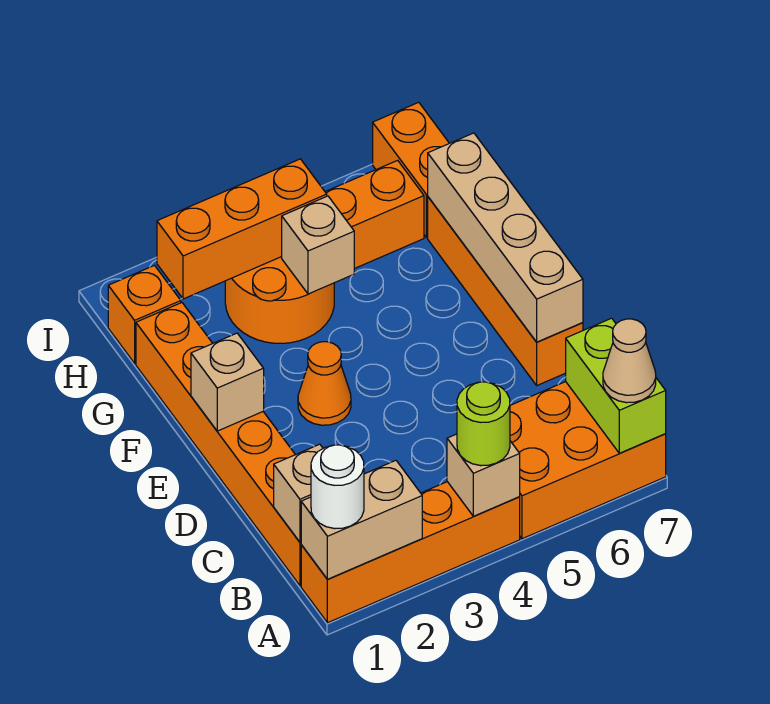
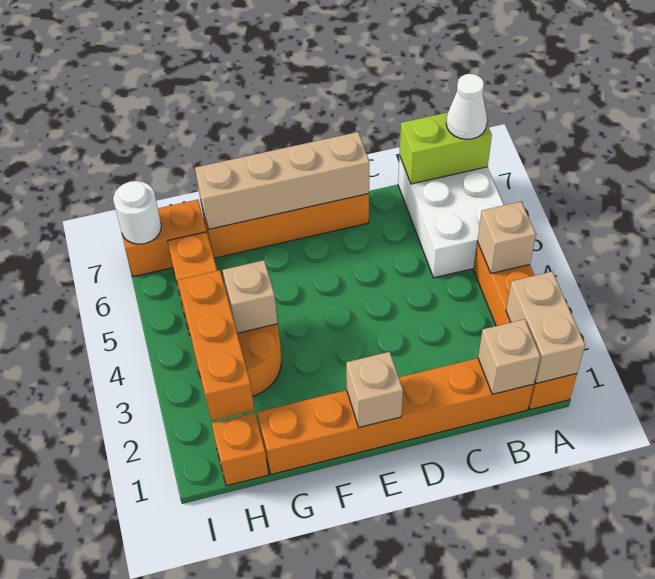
white 1x1 round brick [311,445,364,529] -> white 1x1 round brick moved to [113,181,161,244]
lime 1x1 round brick [457,382,510,466] -> none
orange 2x3 brick [510,382,666,539] -> white 2x3 brick [398,155,504,278]
tan 1x1 cone [603,319,656,403] -> white 1x1 cone [446,74,487,139]
orange 1x1 cone [298,342,351,425] -> none

